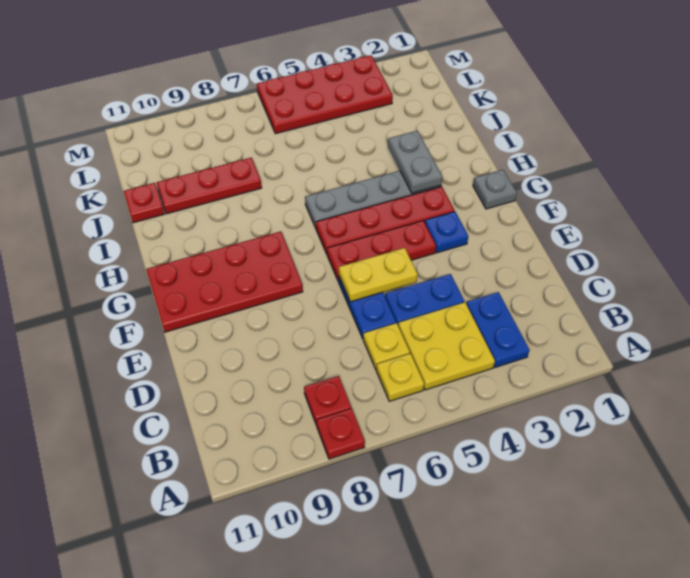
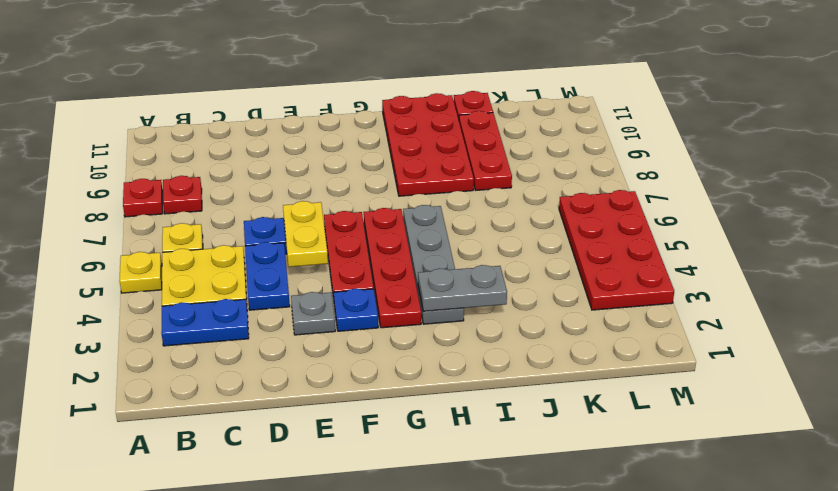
yellow 1x1 plate [363,323,410,369] -> yellow 1x1 plate moved to [120,252,162,293]
red 2x4 plate [146,232,303,332] -> red 2x4 plate moved to [382,93,474,196]
grey 1x1 plate [473,170,517,209] -> grey 1x1 plate moved to [291,292,335,335]

